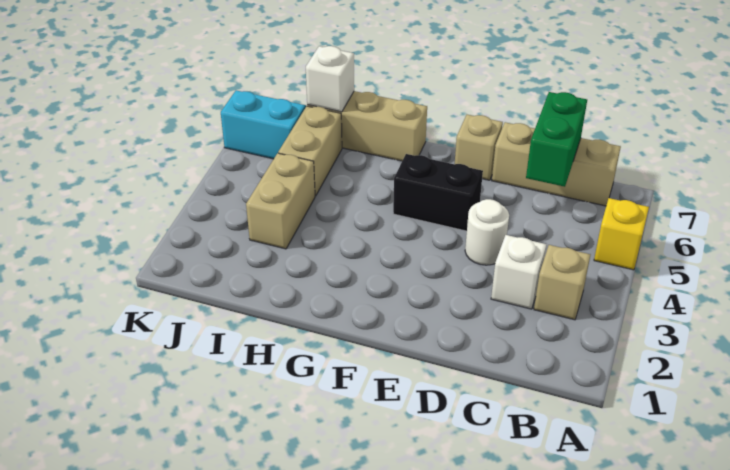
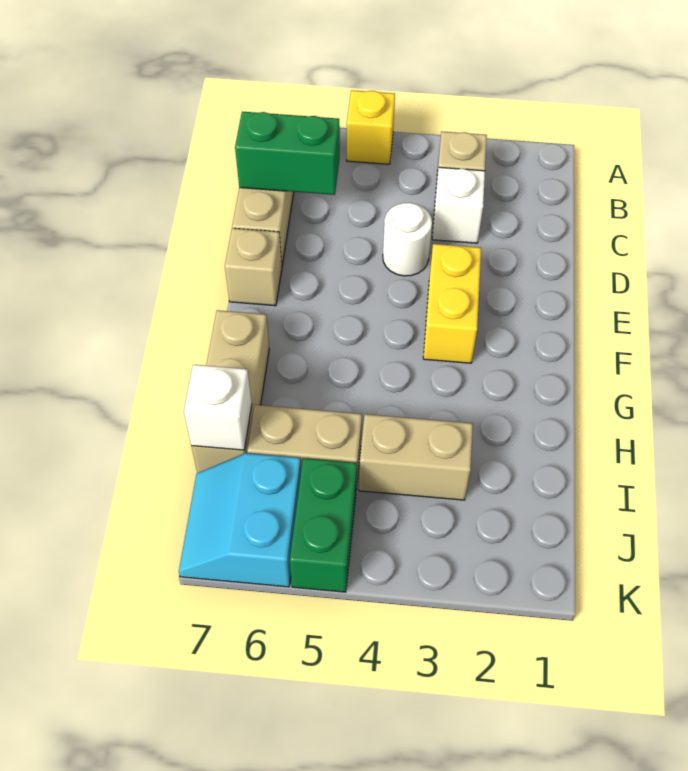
none -> yellow 1x2 brick [423,244,481,363]
black 1x2 brick [393,154,483,231] -> none
none -> green 1x2 brick [290,458,357,592]

